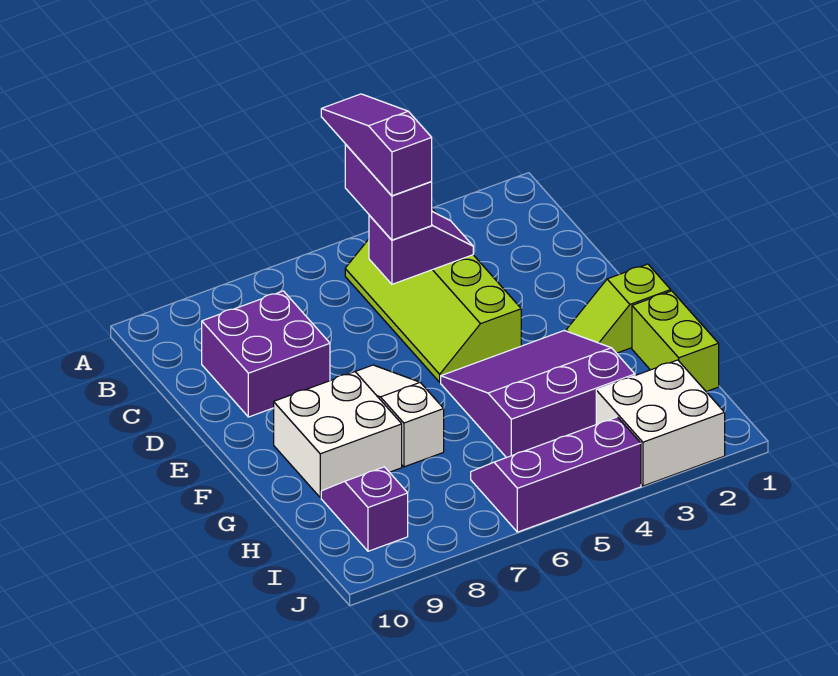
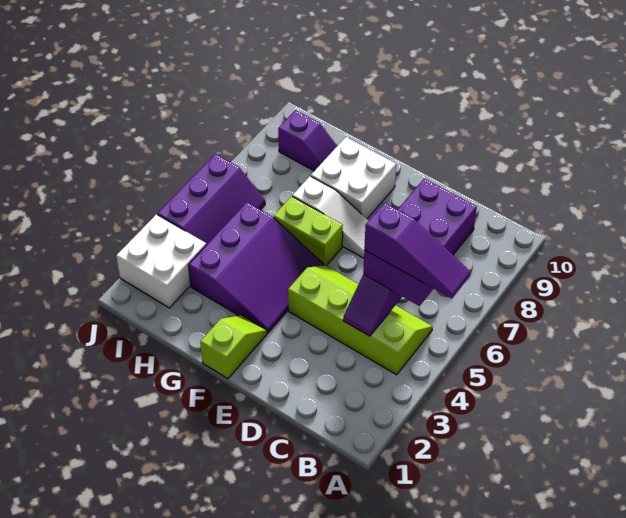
lime 1x2 brick [632,291,719,392] -> lime 1x2 brick moved to [274,196,343,266]

